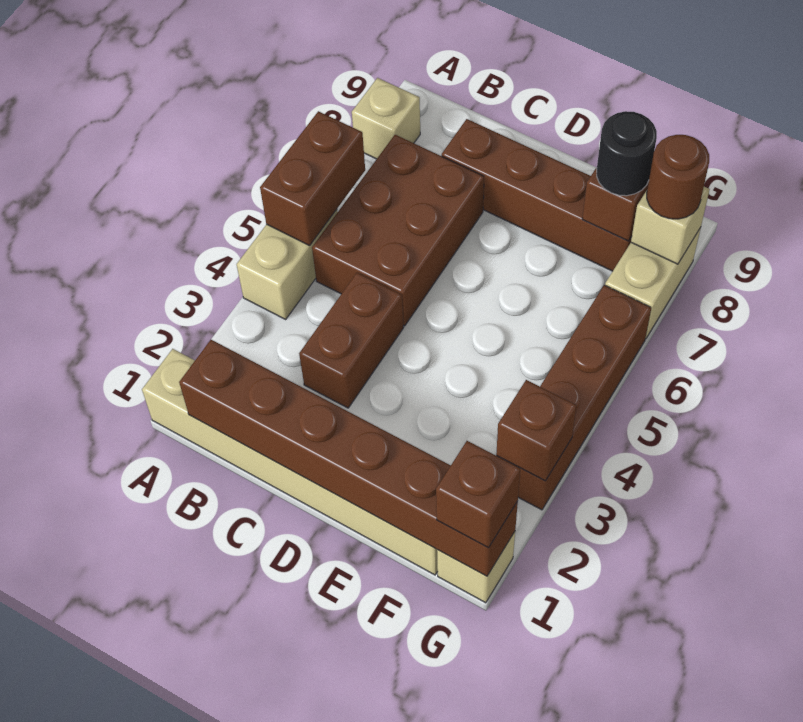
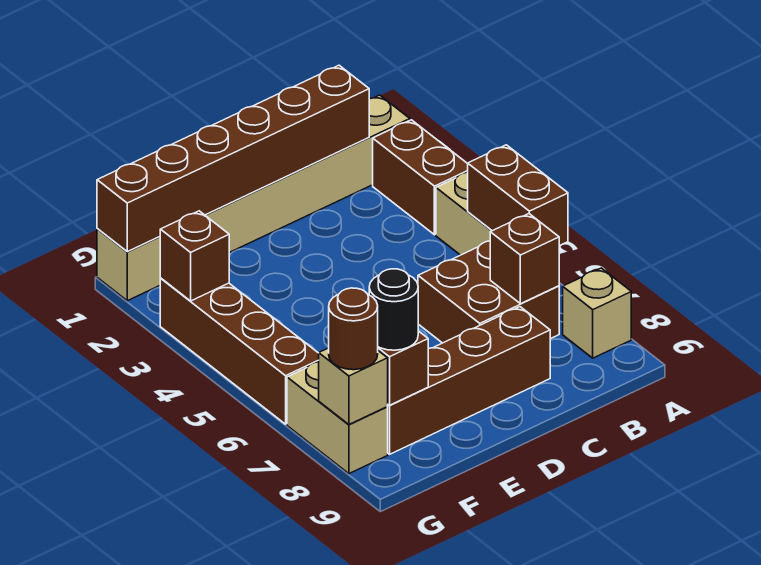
brown 2x3 brick [312,135,484,326] -> brown 2x2 brick [418,241,559,343]
brown 1x2 brick [299,273,404,408] -> brown 1x2 brick moved to [373,120,468,235]
brown 1x1 brick [436,441,520,548] -> brown 1x1 brick moved to [490,214,559,304]

